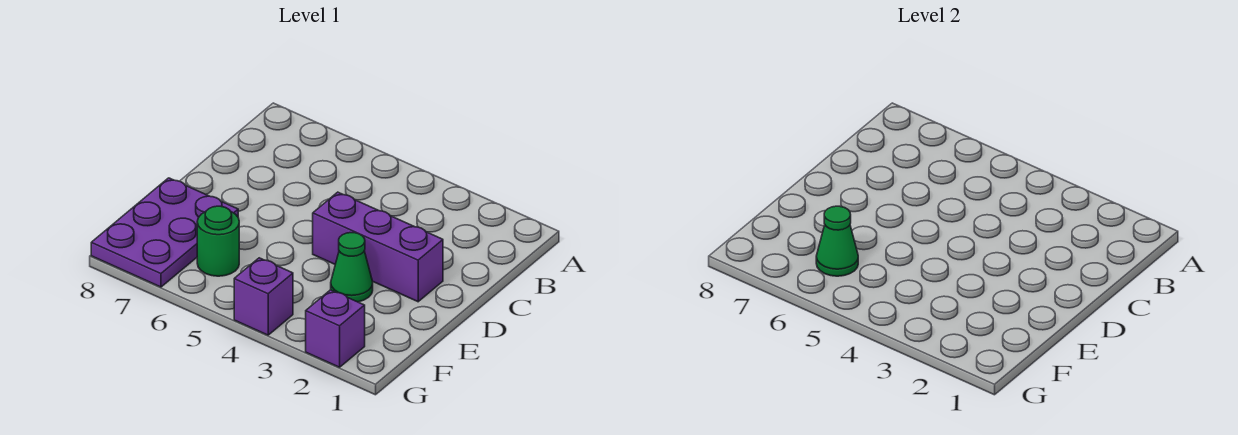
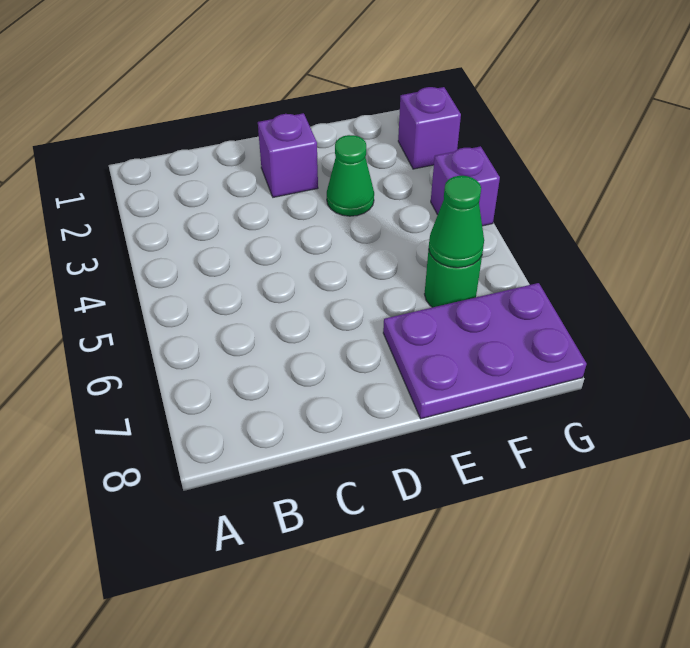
purple 1x3 brick [313,192,443,302] -> purple 1x1 brick [258,113,318,197]

